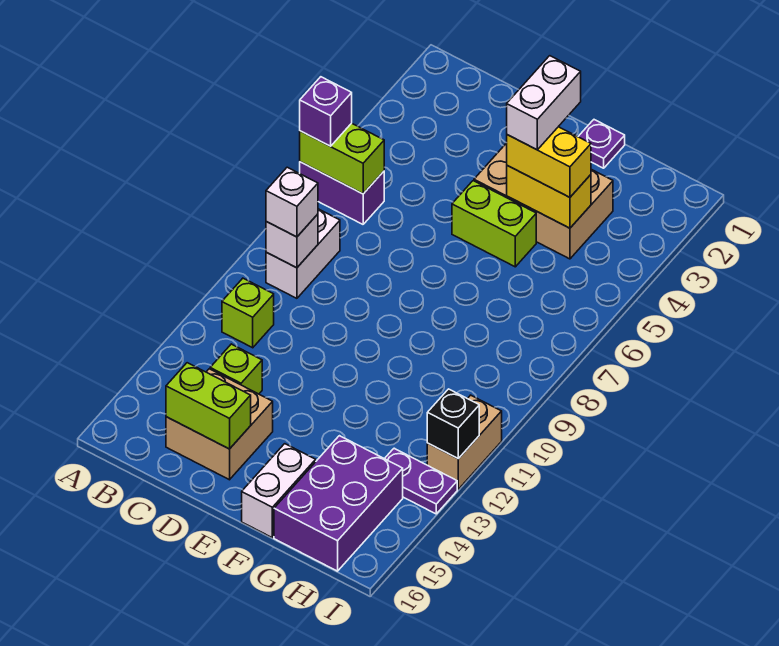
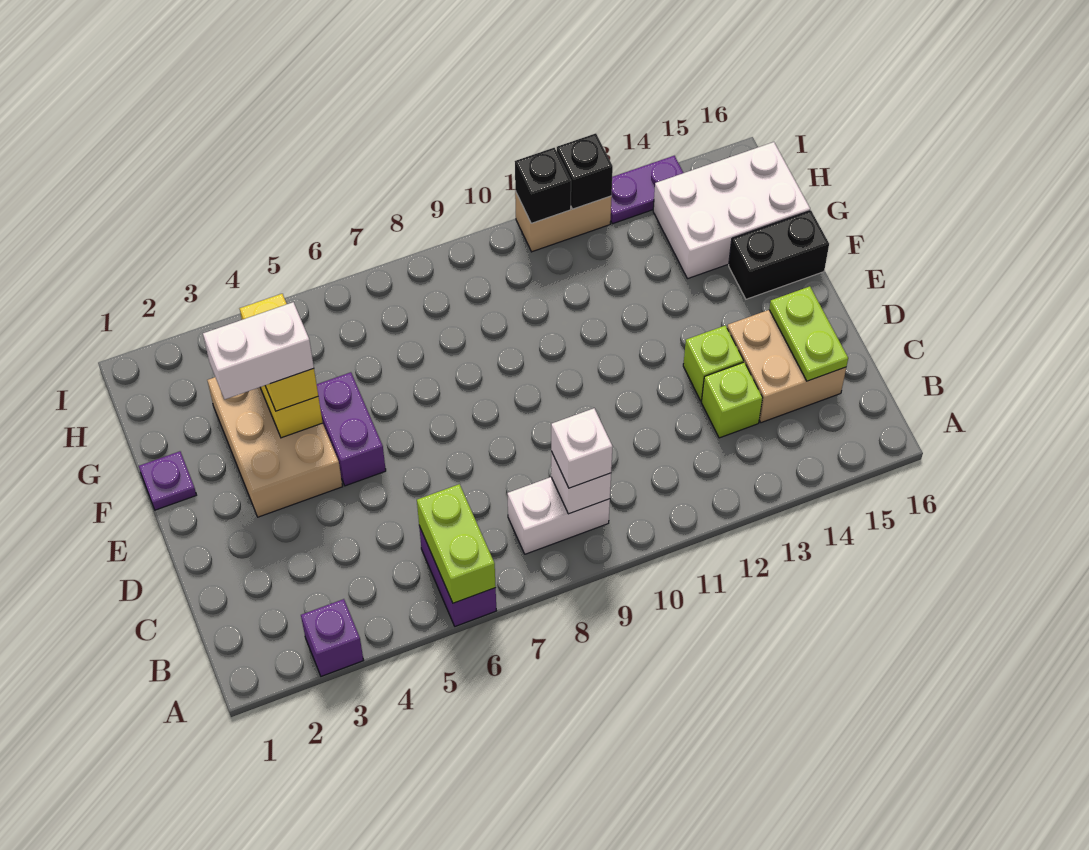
purple 1x1 brick [300,77,352,146] -> purple 1x1 brick moved to [301,599,363,676]
lime 1x1 brick [222,278,274,348] -> lime 1x1 brick moved to [683,325,743,401]
lime 1x2 brick [166,363,251,449] -> lime 1x2 plate [769,286,848,381]
lime 1x2 brick [452,181,536,267] -> purple 1x2 brick [317,372,386,486]
white 1x2 brick [242,444,316,538] -> black 1x2 brick [729,211,829,299]
purple 2x3 brick [274,436,403,571] -> white 2x3 brick [653,142,810,279]
purple 1x2 plate [385,448,457,514] -> purple 1x2 plate turned to [611,156,683,224]
none -> black 1x1 brick [515,148,571,223]

